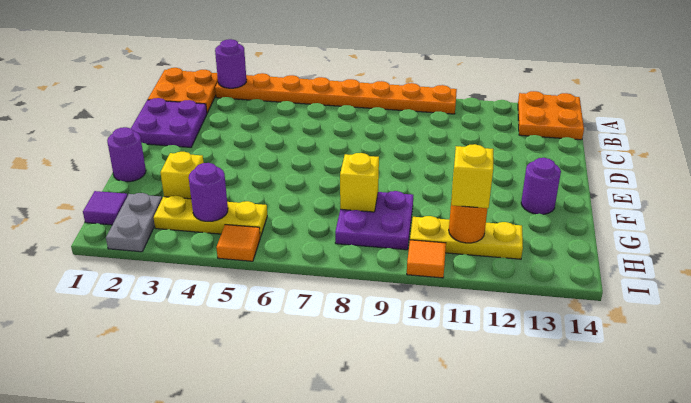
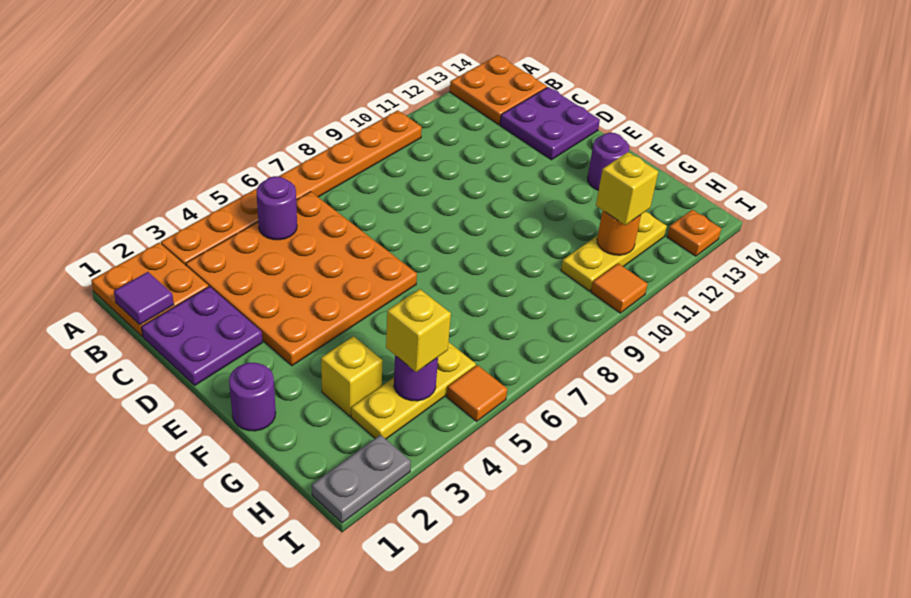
purple 1x1 round brick [215,39,247,88] -> purple 1x1 round brick moved to [256,176,297,240]
none -> orange 4x4 plate [186,192,417,366]
purple 2x2 plate [335,191,413,250] -> purple 2x2 plate moved to [500,87,600,160]
yellow 1x1 brick [340,153,379,212] -> yellow 1x1 brick moved to [386,289,451,372]
purple 1x1 tile [83,191,128,225] -> purple 1x1 tile moved to [114,272,174,325]
grey 1x2 plate [106,193,162,252] -> grey 1x2 plate turned to [312,435,411,523]
none -> orange 1x1 plate [667,210,721,256]

